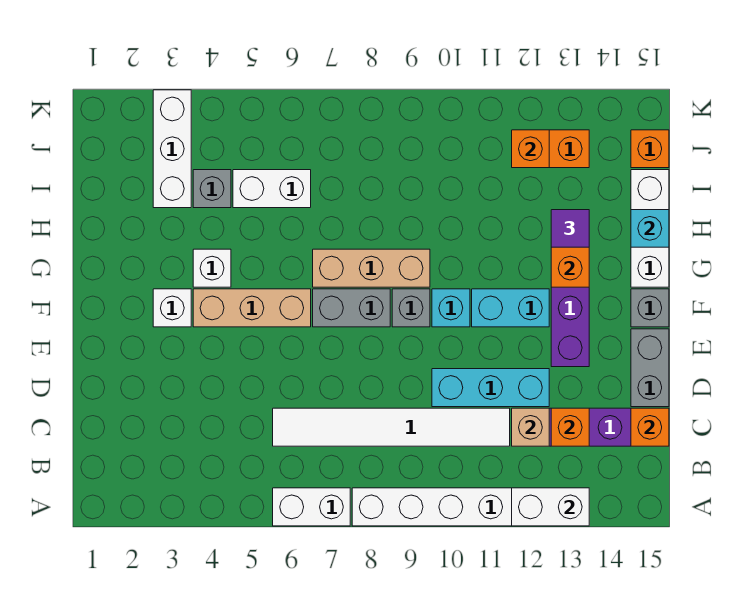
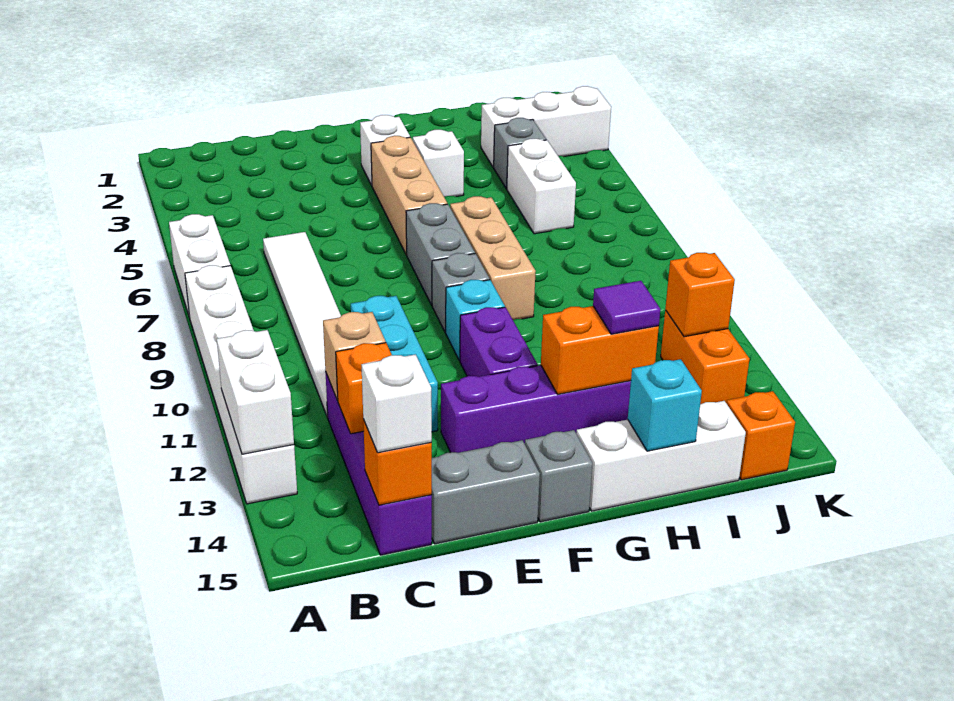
none -> white 1x1 brick [361,354,432,453]
cyan 1x2 brick [472,289,549,327] -> purple 1x2 brick [460,307,538,377]

